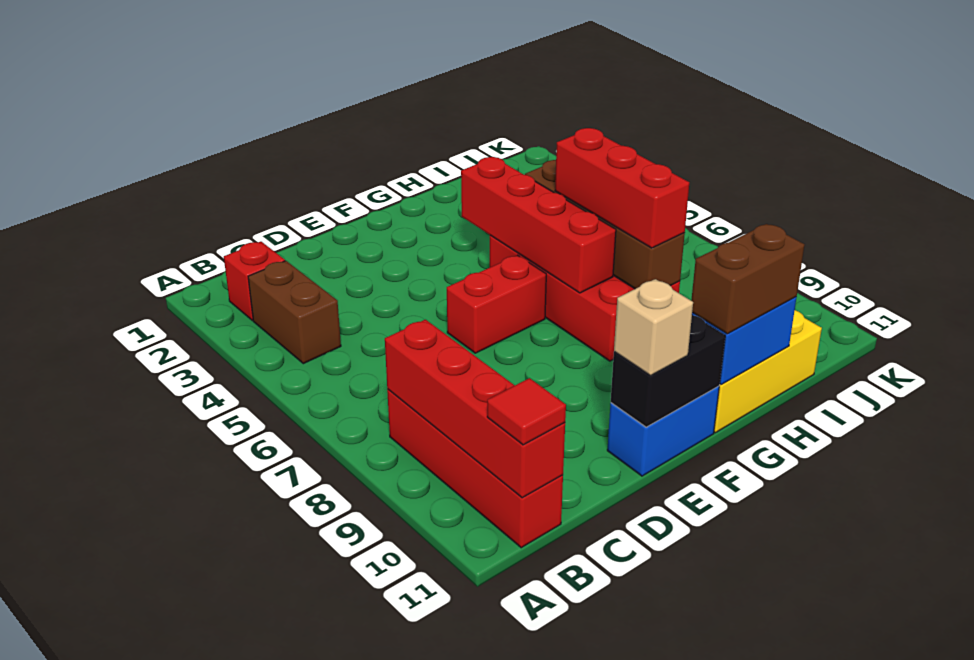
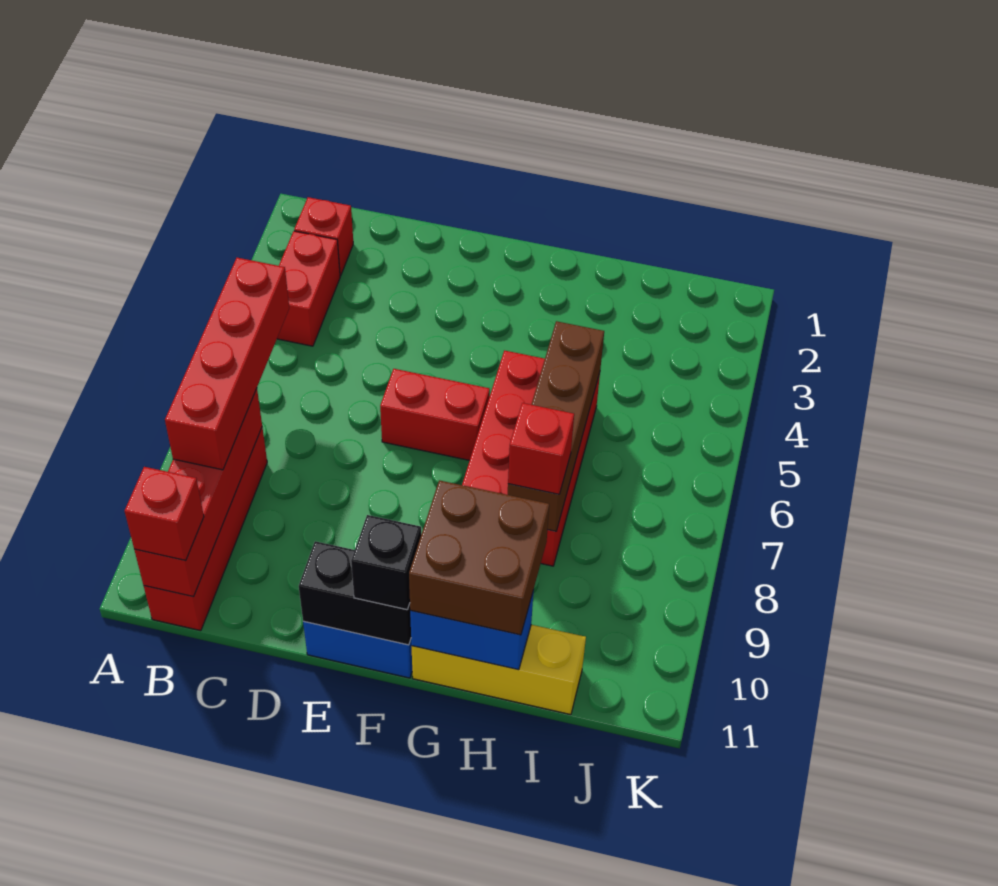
brown 1x2 brick [248,261,341,364] -> red 1x2 brick [277,231,340,346]
red 1x1 tile [487,378,566,445] -> red 1x1 brick [125,467,204,560]
tan 1x1 brick [614,279,693,376] -> none
none -> black 1x1 brick [351,515,421,610]
red 1x4 brick [461,157,616,293] -> red 1x4 brick moved to [165,258,289,470]
brown 1x2 brick [691,224,805,334] -> brown 2x2 brick [409,480,549,635]
red 1x3 brick [555,128,689,248] -> red 1x1 brick [508,403,574,494]

